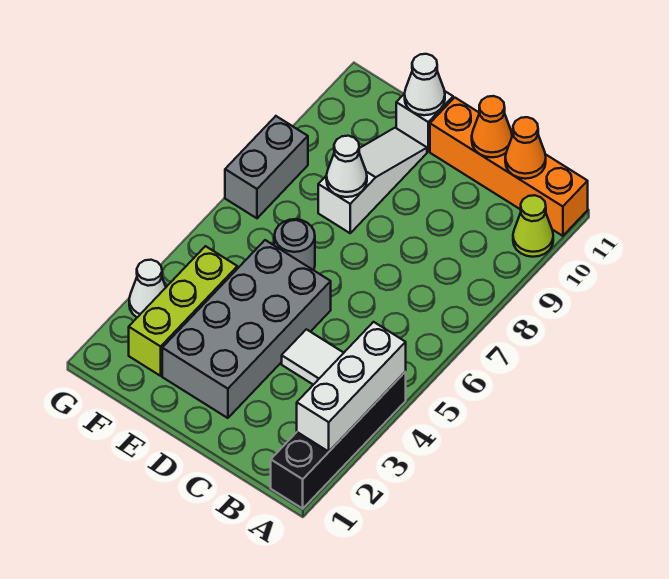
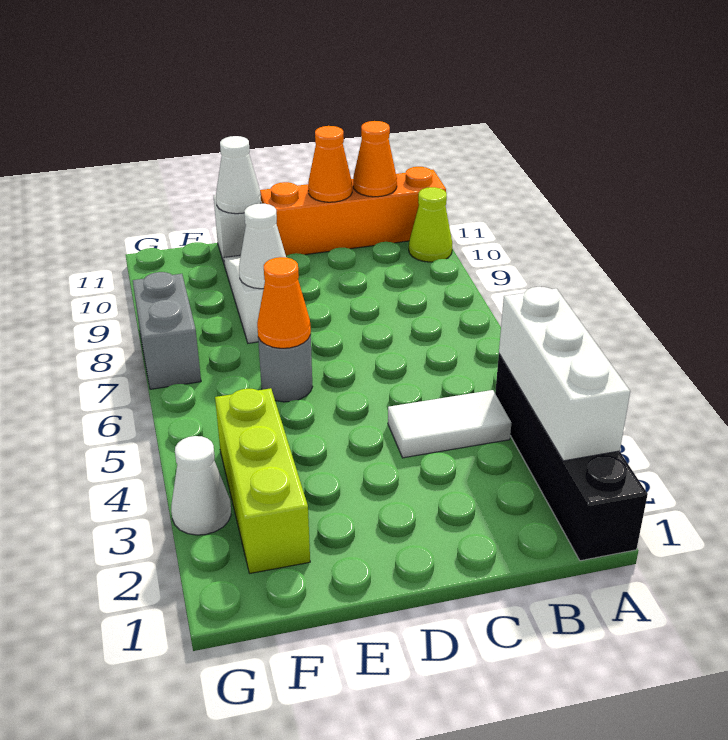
grey 2x4 brick [162,240,331,418] -> none
none -> orange 1x1 cone [257,257,311,348]

